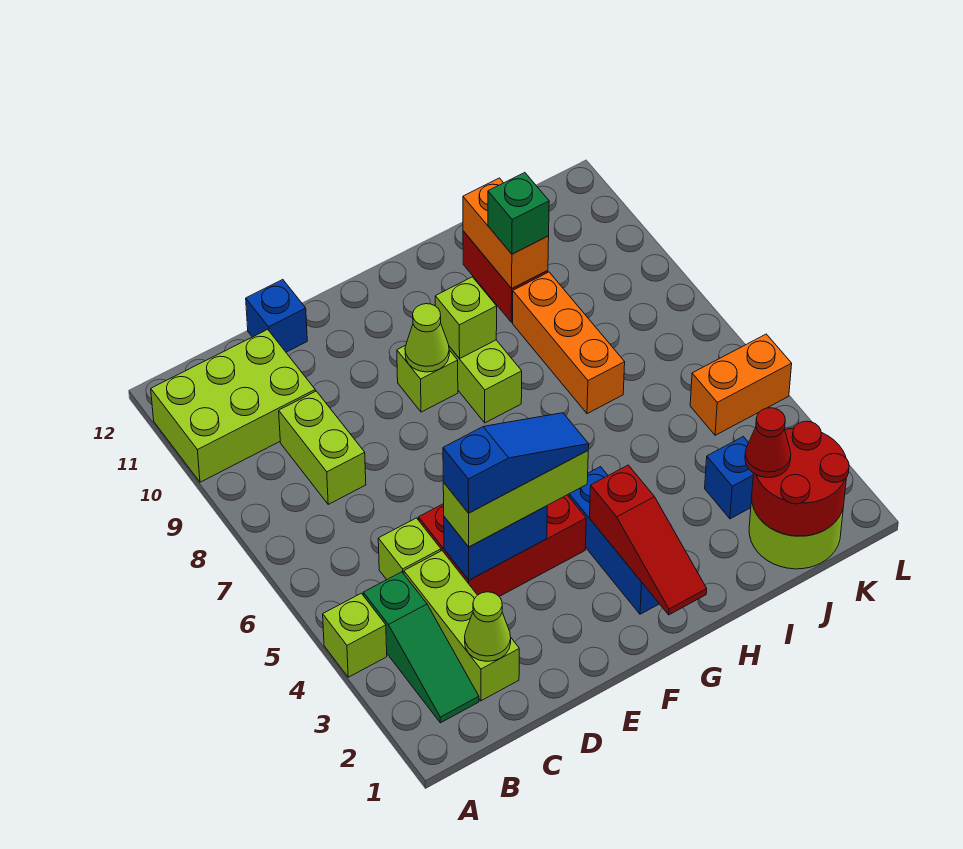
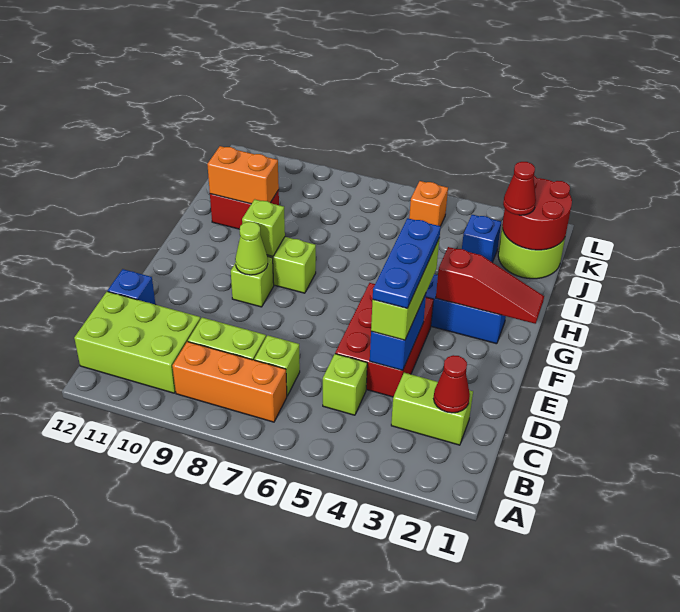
lime 1x1 brick [323,593,387,677] -> lime 1x1 brick moved to [254,335,300,396]
lime 2x3 brick [151,329,315,482] -> lime 2x3 brick turned to [74,291,201,393]
green 1x3 slope [363,572,479,723] -> none
lime 1x3 brick [404,551,519,701] -> lime 1x2 brick [391,373,473,445]
lime 1x1 cone [465,592,511,661] -> red 1x1 cone [434,355,470,413]
blue 1x3 slope [443,413,589,513] -> blue 1x3 plate [373,218,441,308]
orange 1x3 brick [513,272,625,414] -> orange 1x3 brick moved to [172,342,287,422]
green 1x1 brick [488,172,549,254] -> none
orange 1x2 brick [690,334,792,435] -> orange 1x1 brick [409,181,448,226]

